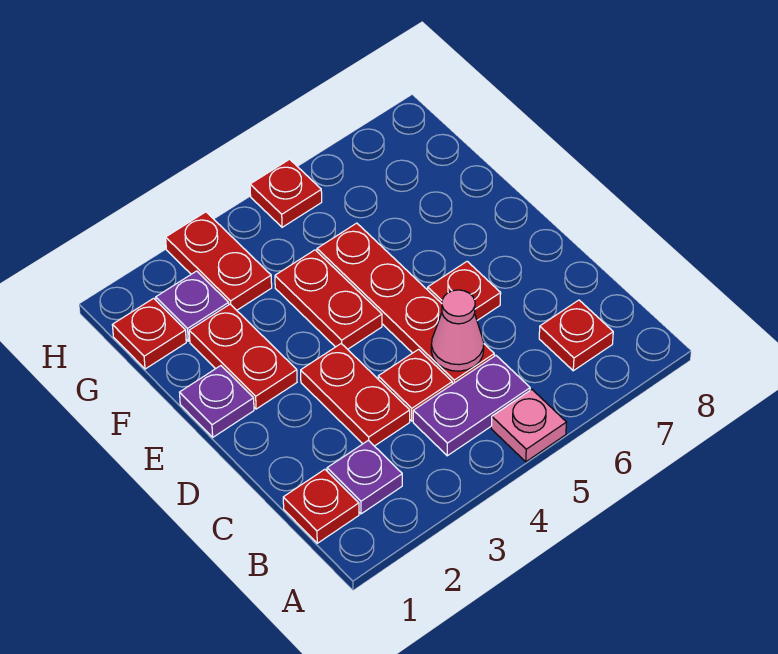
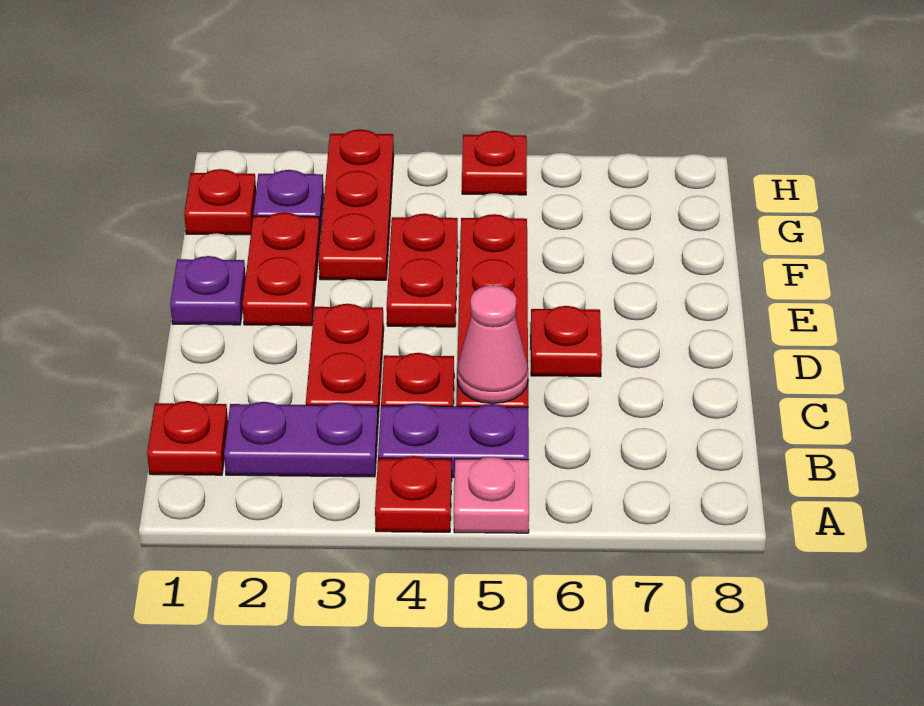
purple 1x1 plate [327,440,402,514] -> purple 1x2 plate [224,402,378,477]
red 1x1 plate [539,300,613,371] -> red 1x1 plate moved to [375,456,452,532]
red 1x2 plate [166,212,272,310] -> red 1x3 plate [319,129,394,280]

